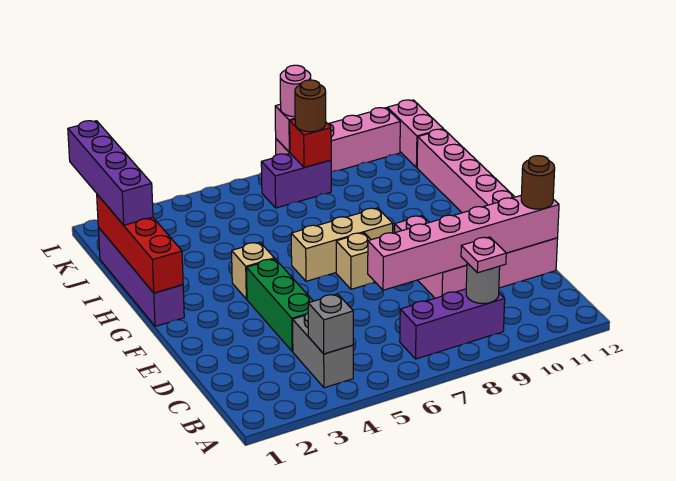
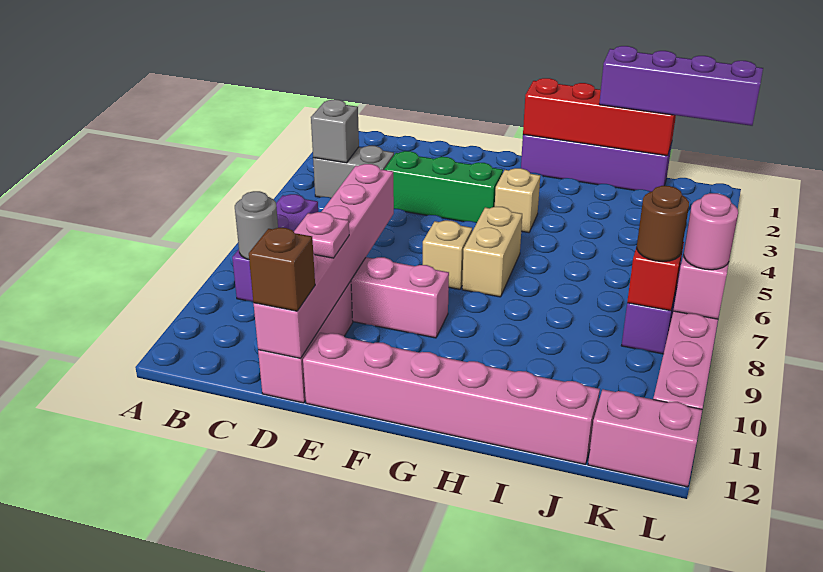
pink 1x1 plate [461,237,506,273] -> pink 1x1 plate moved to [294,212,349,258]
brown 1x1 round brick [521,156,555,209] -> brown 1x1 brick [249,228,315,311]
tan 1x3 brick [291,208,393,281] -> tan 1x2 brick [462,207,522,297]

